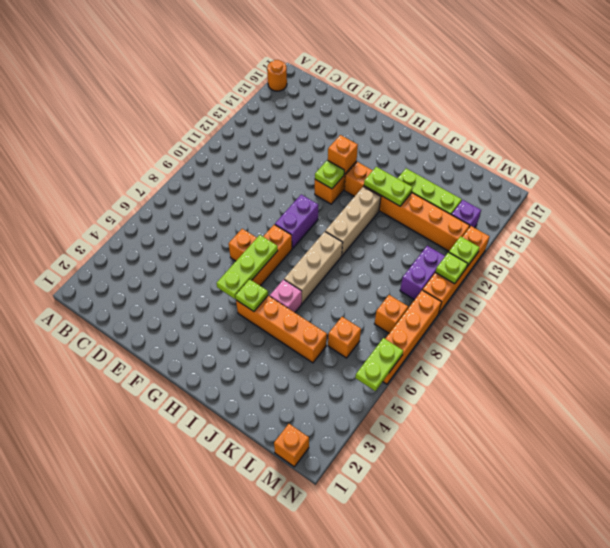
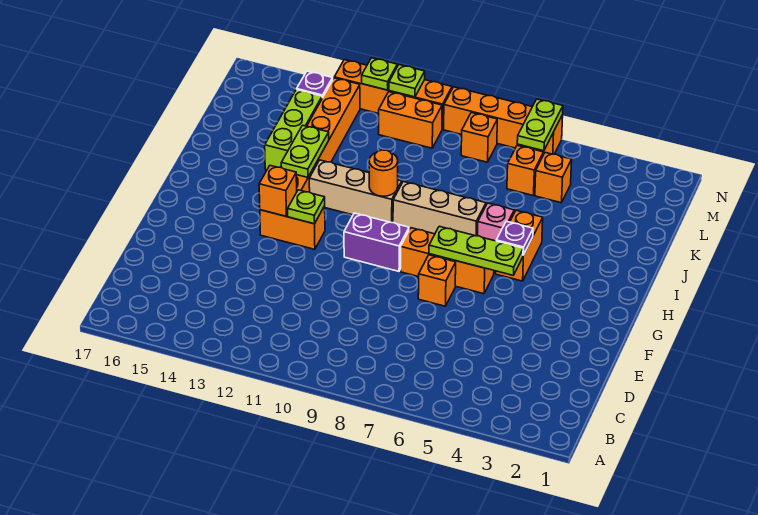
orange 1x1 round brick [267,60,287,91] -> orange 1x1 round brick moved to [369,150,398,196]
orange 1x4 brick [236,296,327,363] -> orange 1x2 brick [496,210,543,281]
lime 1x1 plate [235,279,268,311] -> purple 1x1 plate [496,221,533,255]
orange 1x1 brick [274,424,309,467] -> orange 1x1 brick moved to [535,153,572,203]
purple 1x2 brick [400,246,445,300] -> orange 1x2 brick [379,92,442,148]
lime 1x2 plate [355,338,403,391] -> lime 1x2 plate turned to [517,99,563,151]

